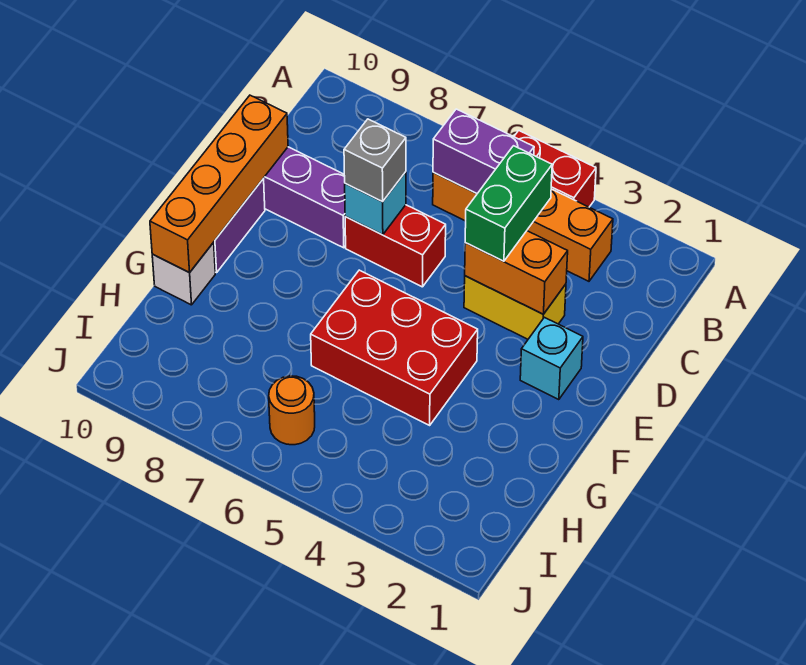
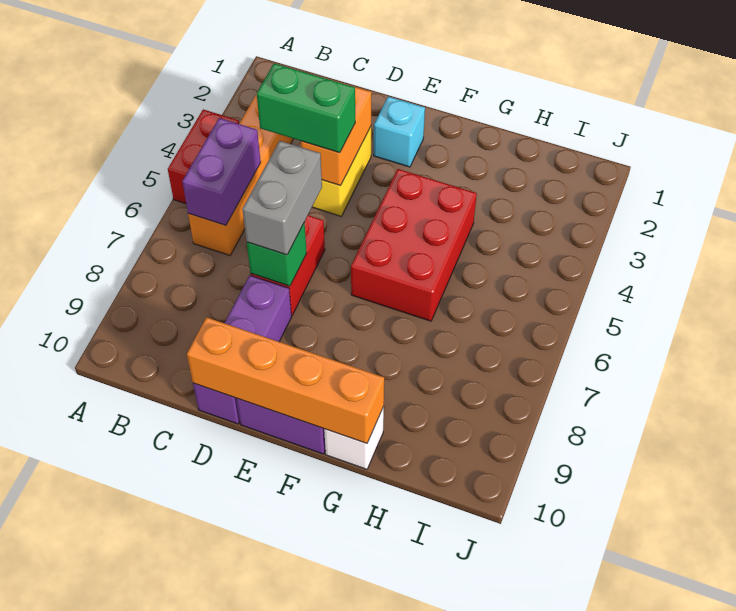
cyan 1x1 brick [345,172,406,235] -> green 1x1 brick [247,222,307,286]
grey 1x1 brick [344,119,406,202] -> grey 1x2 brick [242,141,322,255]
orange 1x1 round brick [269,376,315,445] -> none

